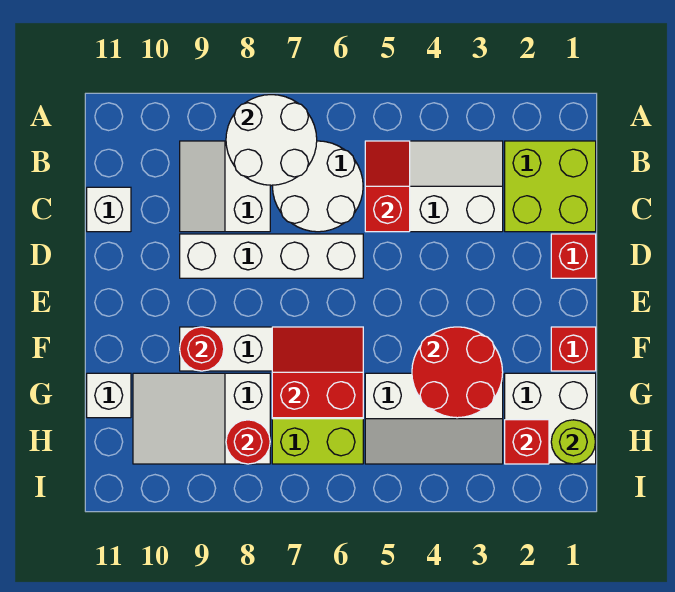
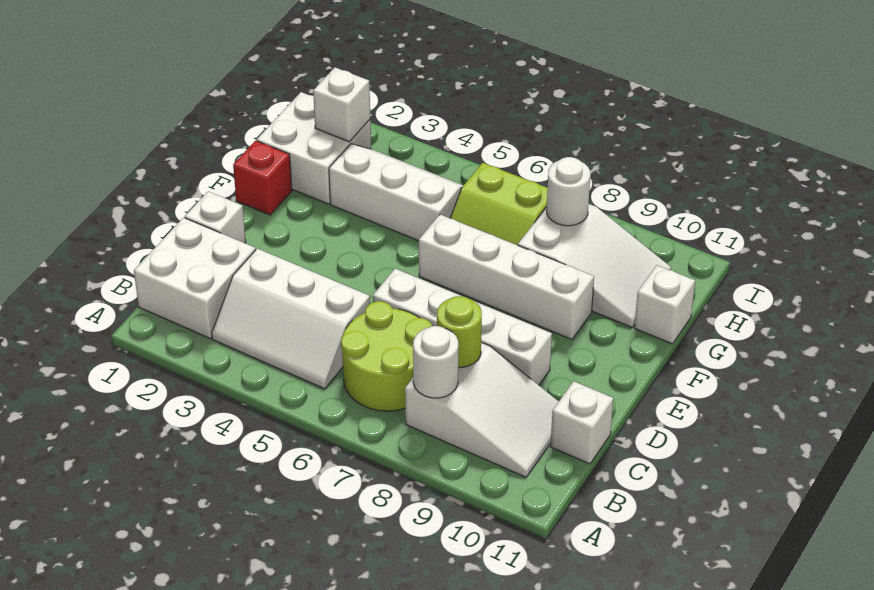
white 2x2 round brick [226,95,317,185] -> white 1x1 round brick [413,326,458,398]
lime 2x2 brick [505,141,596,232] -> white 2x2 brick [134,218,256,339]
red 1x2 slope [365,141,410,232] -> none
white 2x2 round brick [272,141,363,232] -> lime 2x2 round brick [341,301,432,411]
white 2x2 slope [180,141,270,232] -> white 2x3 slope [405,342,559,477]
red 1x1 brick [551,234,596,278] -> white 1x1 brick [185,191,246,243]
red 2x2 round brick [412,327,503,418] -> none
red 2x2 slope [272,327,363,418] -> none
red 1x1 round brick [180,327,224,371] -> none
lime 1x1 round brick [551,420,596,464] -> lime 1x1 round brick moved to [437,296,482,368]
red 1x1 brick [505,420,549,464] -> white 1x1 brick [313,68,370,142]
red 1x1 round brick [226,420,270,464] -> white 1x1 round brick [547,157,590,226]

